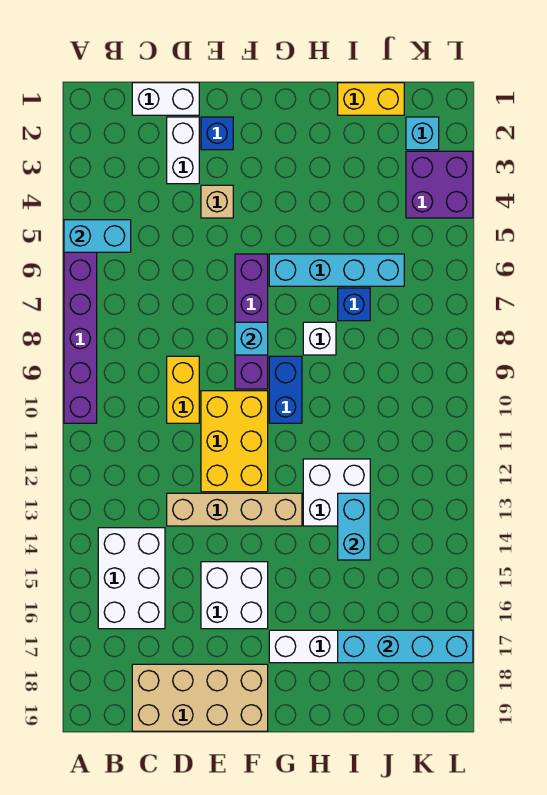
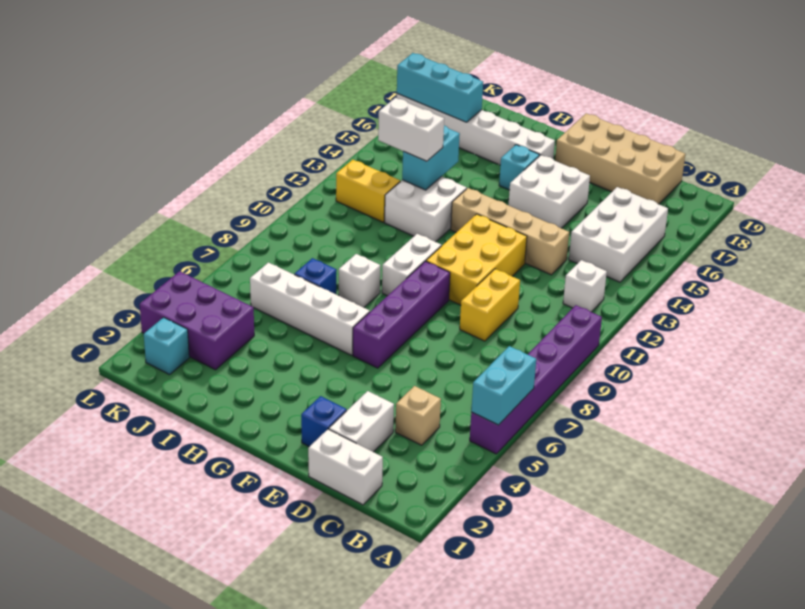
cyan 1x2 brick [64,220,131,252] -> cyan 1x2 brick turned to [471,346,536,425]
none -> white 1x1 brick [563,260,607,312]
tan 1x1 brick [201,185,233,218] -> tan 1x1 brick moved to [395,386,441,445]
cyan 1x1 brick [235,322,268,355] -> cyan 1x1 brick moved to [499,145,539,190]
cyan 1x4 brick [269,254,404,286] -> white 1x4 brick [250,263,370,355]
blue 1x2 brick [269,356,302,423] -> white 1x2 brick [382,234,441,296]
yellow 1x2 brick [338,83,404,115] -> yellow 1x2 brick moved to [336,160,400,222]
none -> white 1x2 brick [378,98,444,161]
cyan 1x4 brick [338,630,473,663] -> cyan 1x3 brick [397,53,483,122]
purple 2x2 brick [406,151,473,218] -> purple 2x3 brick [140,271,254,370]

